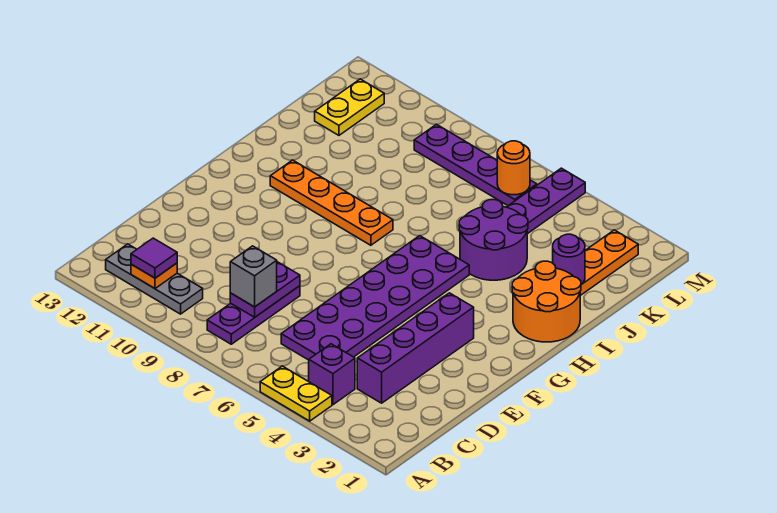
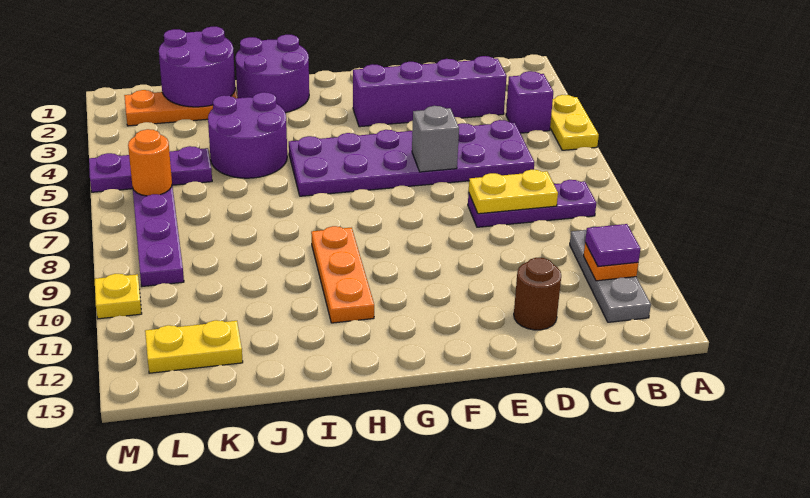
purple 1x2 plate [230,262,300,317] -> yellow 1x2 plate [469,170,558,214]
grey 1x1 brick [230,246,277,307] -> grey 1x1 brick moved to [412,106,459,172]
none -> brown 1x1 round brick [514,258,561,330]
orange 2x2 round brick [512,261,581,342] -> purple 2x2 round brick [236,35,309,113]
orange 1x4 plate [270,160,393,245] -> orange 1x3 plate [311,226,374,323]
purple 1x1 round brick [553,234,585,284] -> purple 2x2 round brick [159,27,235,107]
none -> yellow 1x1 plate [95,274,142,319]

